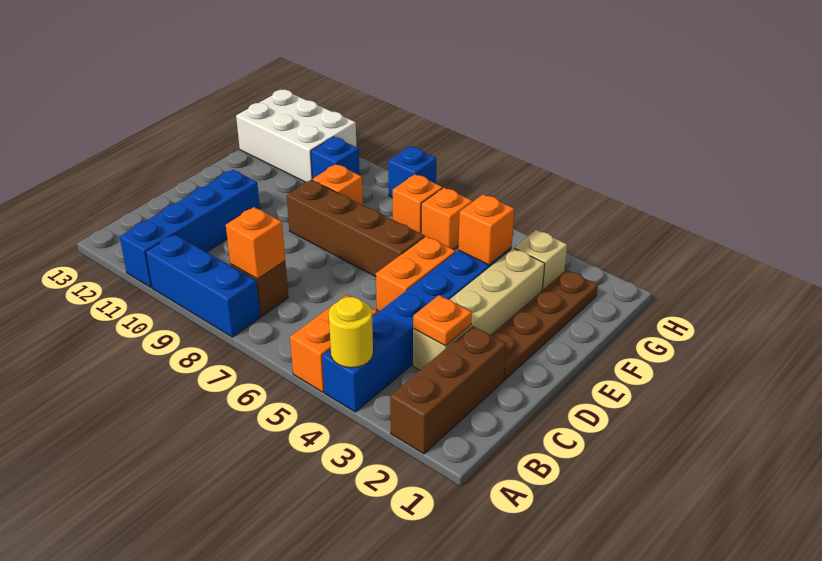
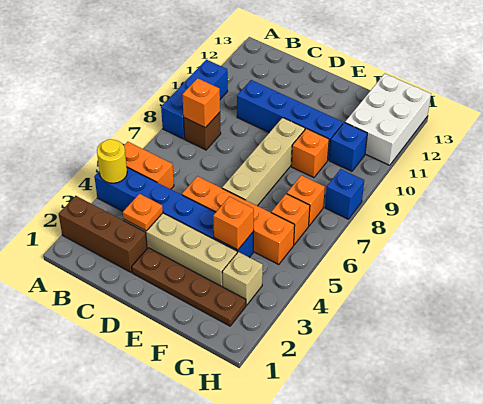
blue 1x4 brick [120,170,260,287] -> blue 1x4 brick moved to [237,80,343,160]
orange 1x2 brick [376,236,456,311] -> orange 1x4 brick [182,176,295,265]
brown 1x4 brick [287,180,425,277] -> tan 1x4 brick [222,118,305,206]

